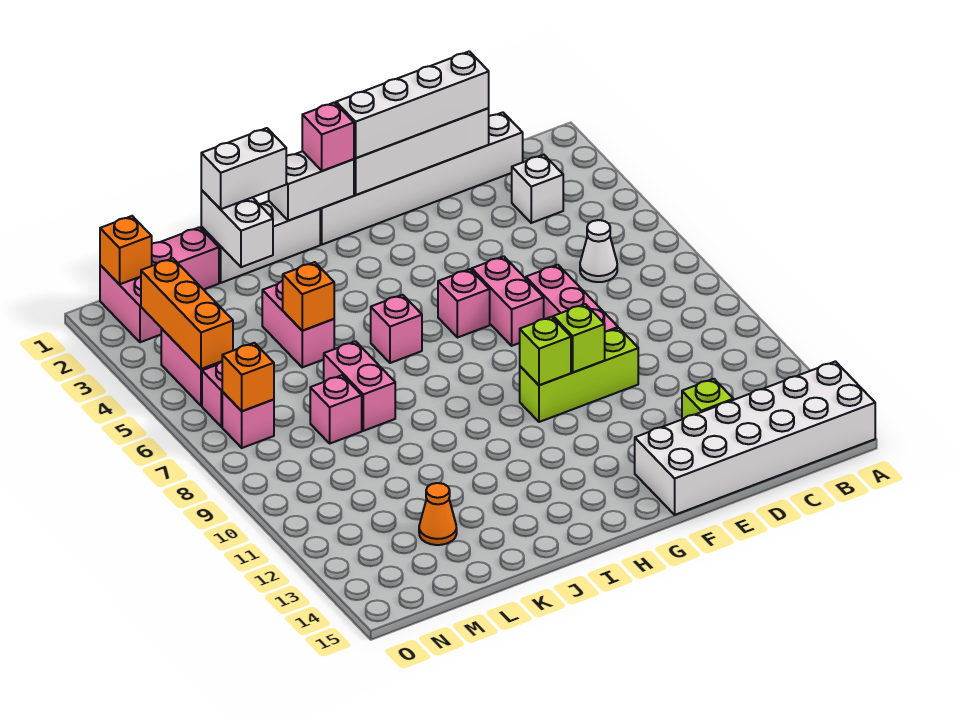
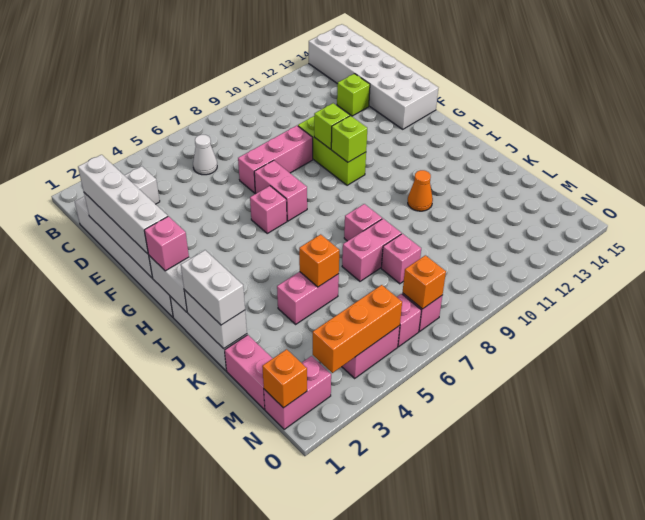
pink 1x2 brick [472,256,544,346] -> pink 1x2 brick turned to [254,160,307,221]
pink 1x1 brick [371,295,422,363] -> pink 1x1 brick moved to [344,204,382,241]
white 1x2 brick [201,190,273,267] -> white 1x2 brick turned to [184,290,247,349]
orange 1x1 cone [419,483,457,545] -> orange 1x1 cone moved to [408,170,433,211]

